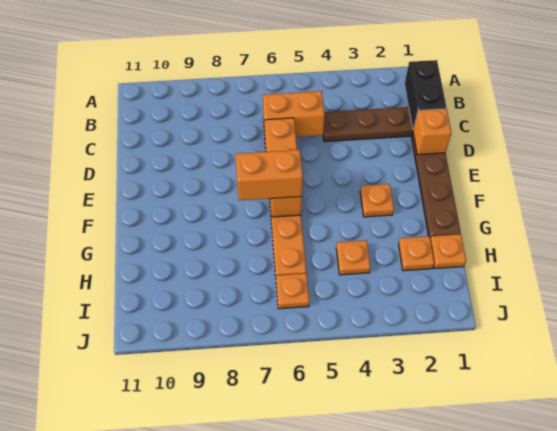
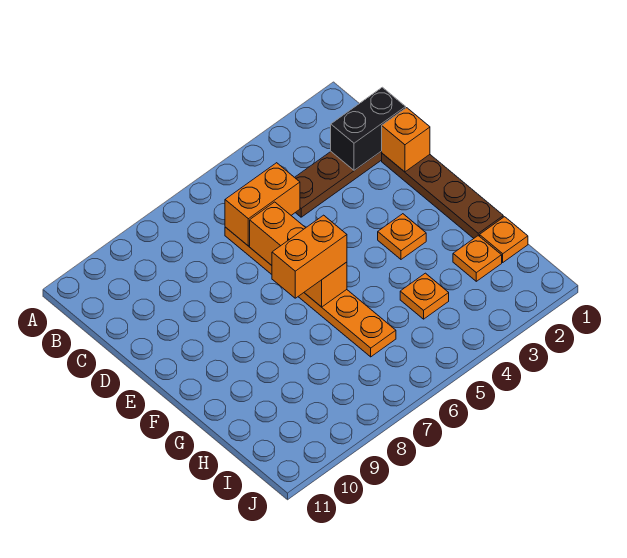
black 1x2 brick [405,60,446,129] -> black 1x2 brick turned to [331,87,406,170]
orange 1x1 plate [276,273,309,309] -> none

